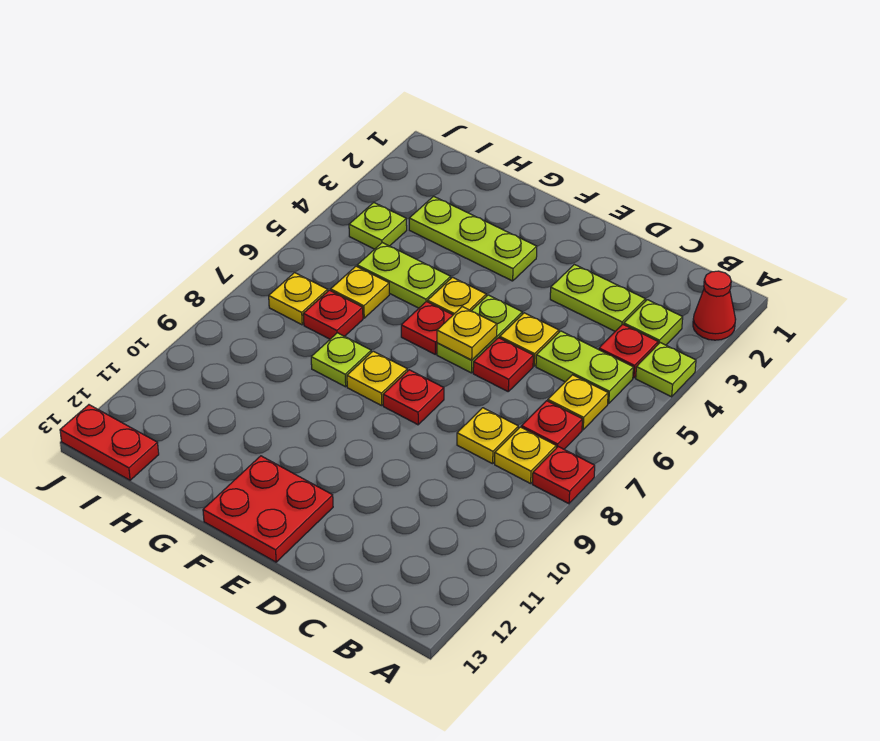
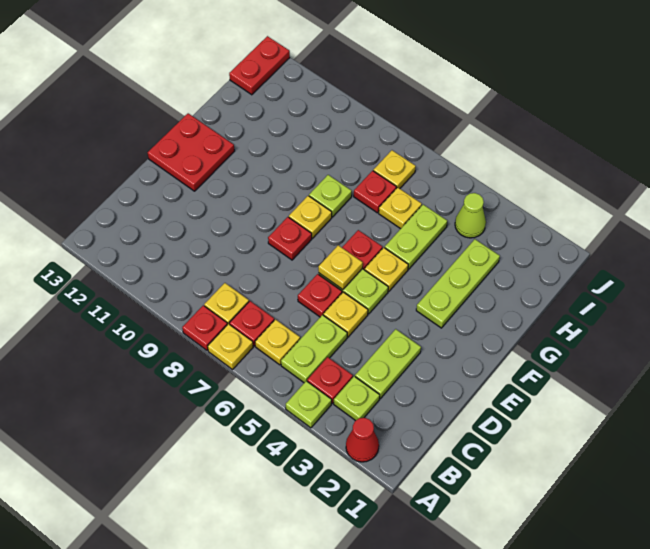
yellow 1x1 plate [457,408,518,464] -> yellow 1x1 plate moved to [208,324,253,369]
lime 1x1 plate [349,203,407,249] -> lime 1x1 cone [455,193,486,238]

